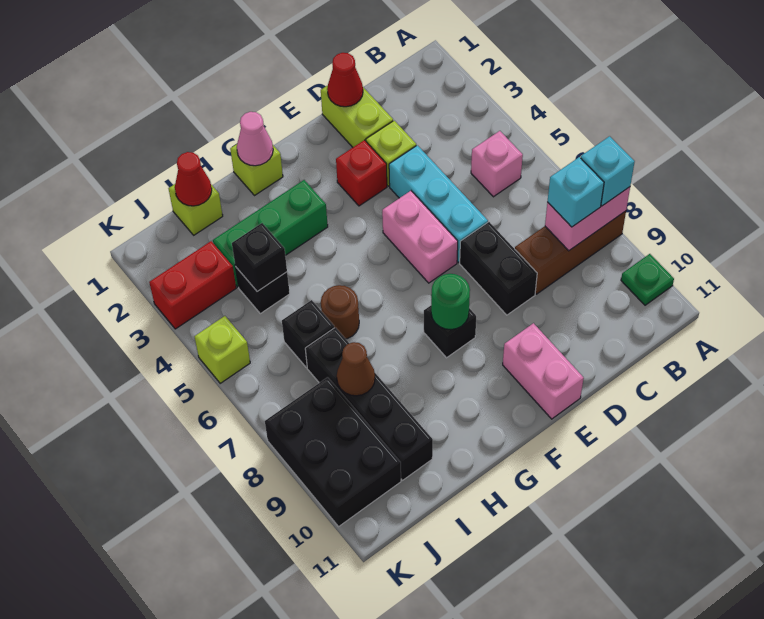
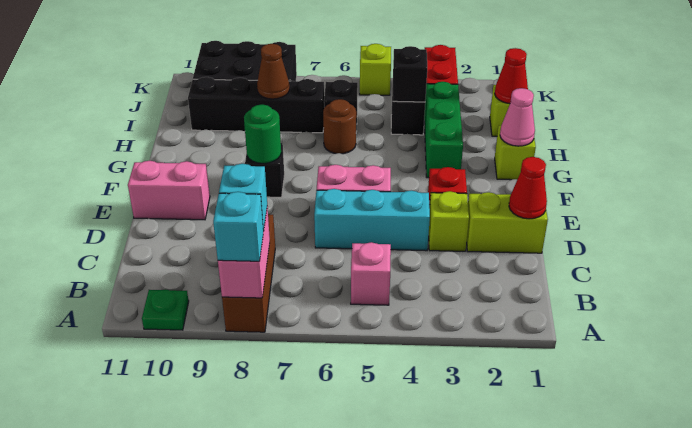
black 1x2 brick [460,222,537,315] -> none

